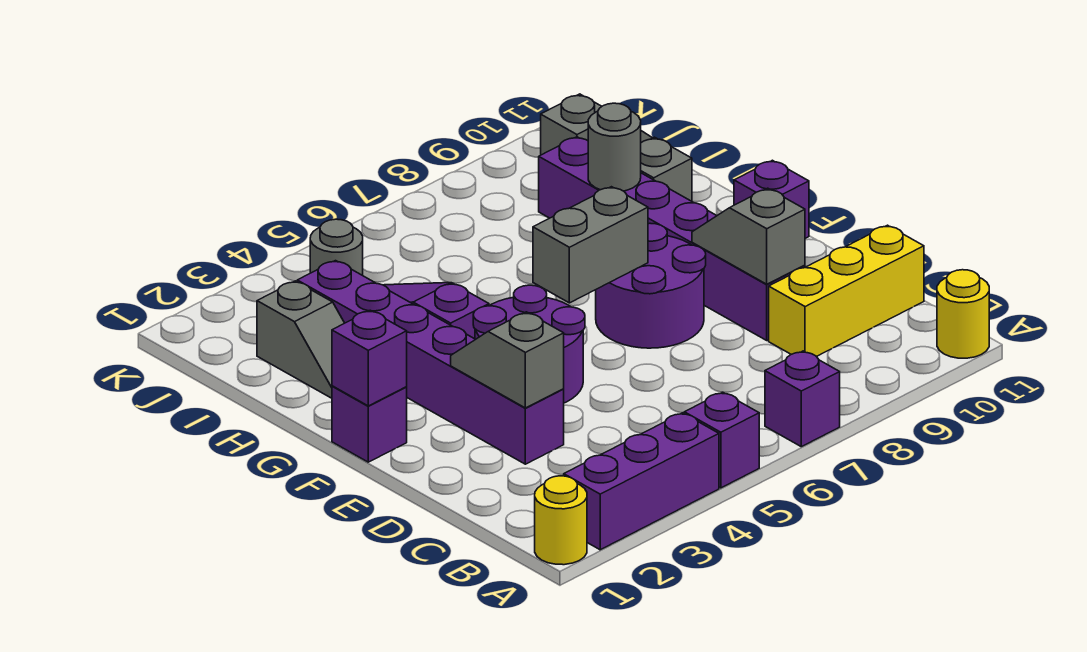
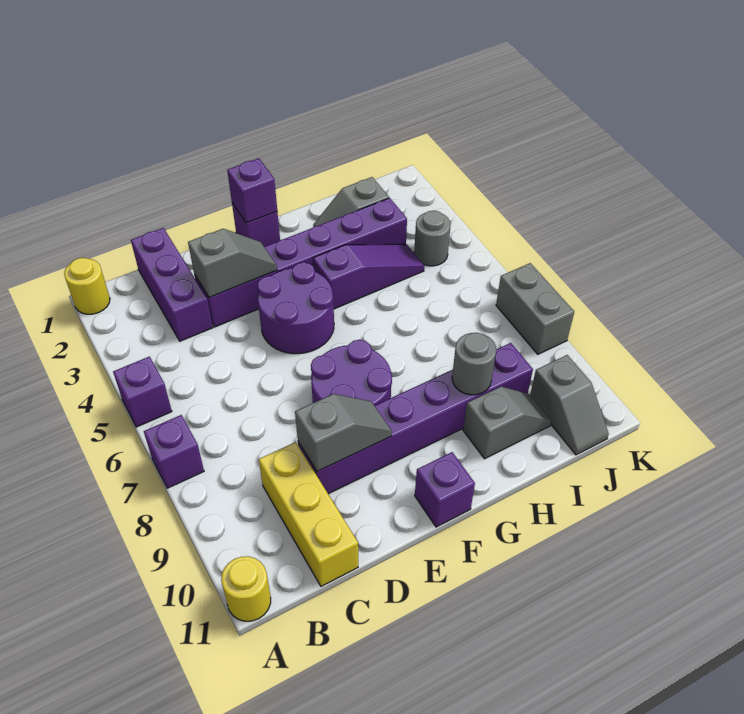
purple 1x3 brick [564,413,719,550] -> purple 1x3 brick moved to [131,228,213,341]
grey 1x2 brick [533,187,648,303] -> grey 1x2 brick moved to [496,263,574,354]

